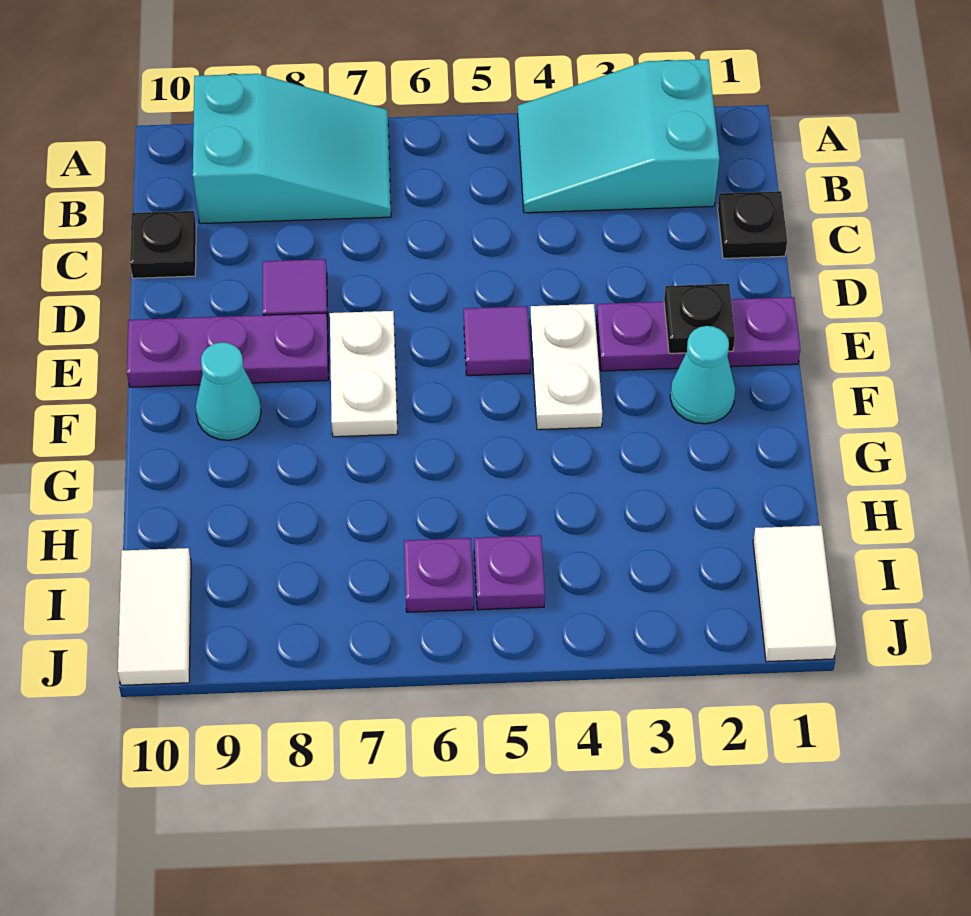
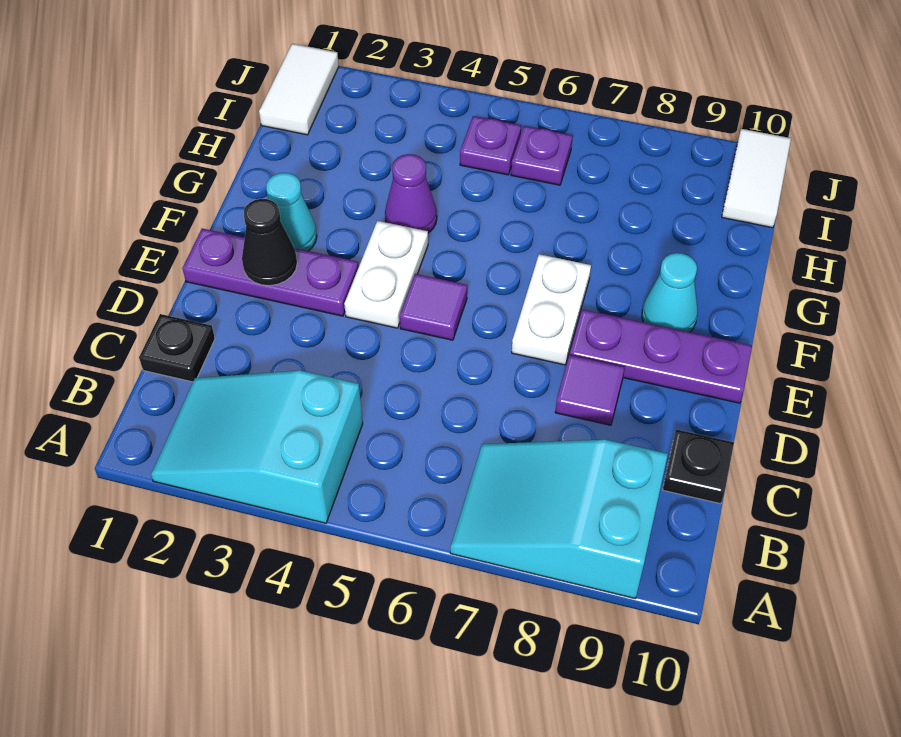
cyan 2x3 slope [518,59,720,213] -> cyan 2x3 slope turned to [151,371,363,523]
black 1x1 plate [664,284,735,353] -> black 1x1 cone [242,199,297,286]
none -> purple 1x1 cone [385,154,437,233]

